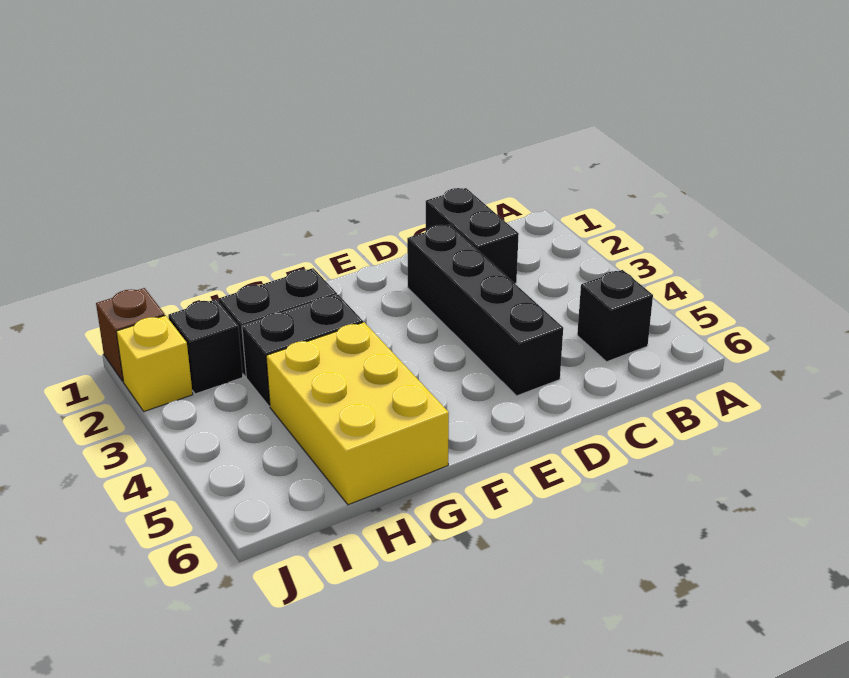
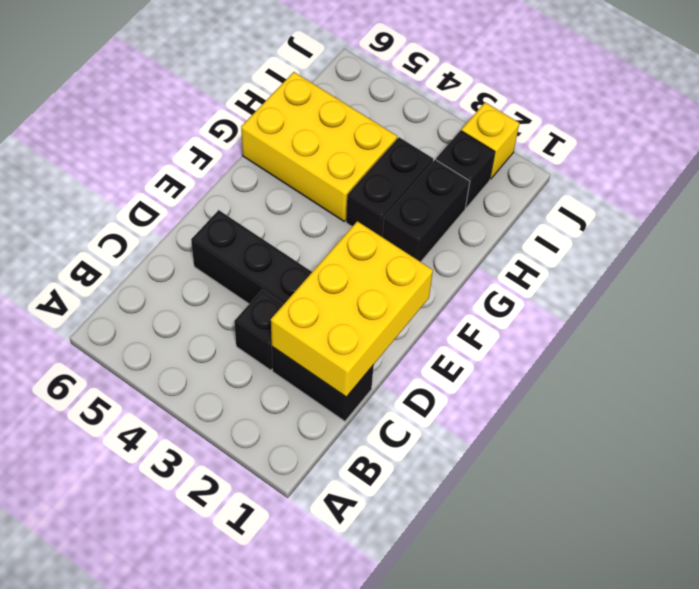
black 1x1 brick [577,270,653,362] -> black 1x1 brick moved to [234,290,284,370]
none -> yellow 2x3 brick [271,221,433,397]
brown 1x1 brick [96,288,165,382] -> none

